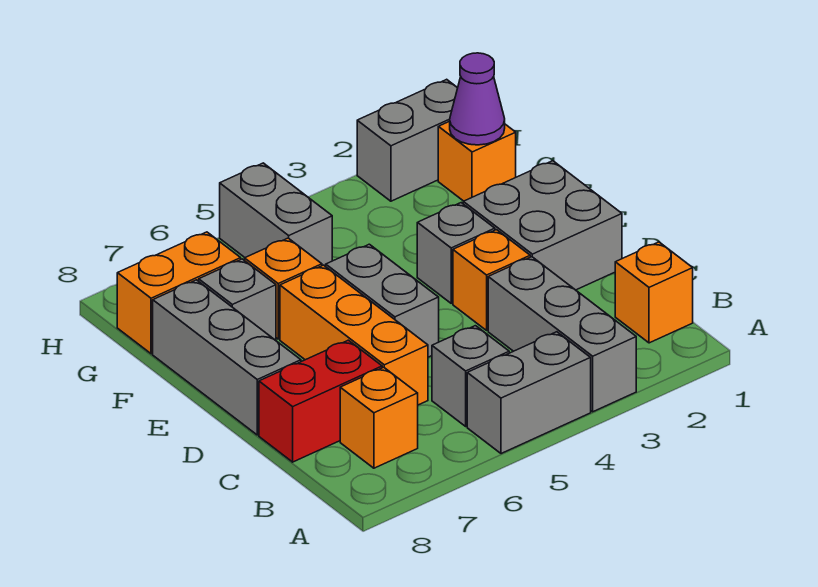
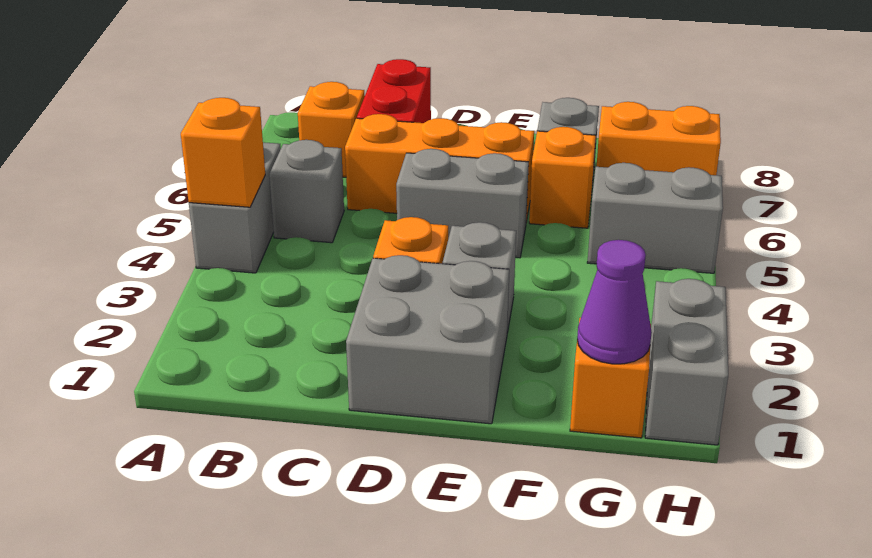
grey 1x3 brick [488,257,636,412] -> none
orange 1x1 brick [615,242,693,343] -> orange 1x1 brick moved to [181,98,265,207]
grey 1x3 brick [153,280,301,435] -> none
orange 1x2 brick [117,232,241,354] -> orange 1x2 brick turned to [597,102,721,175]

